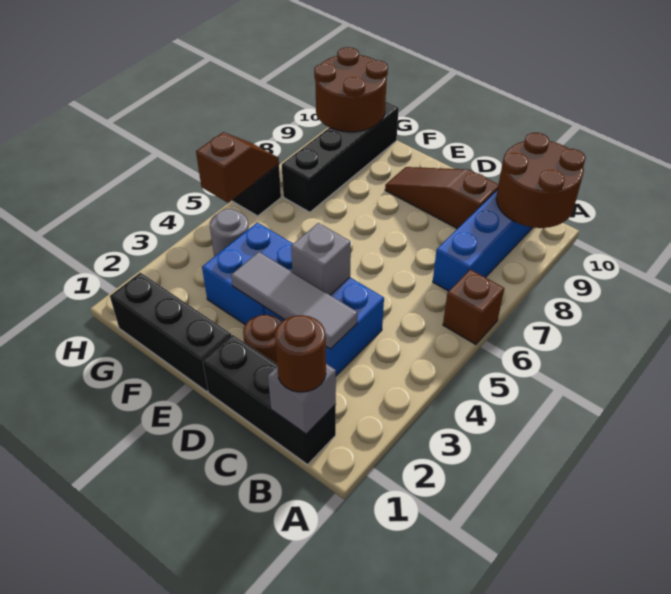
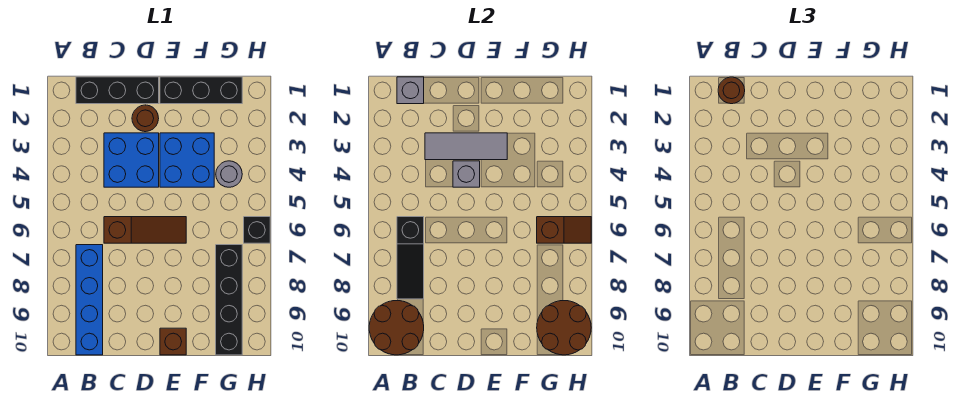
brown 1x1 brick [443,269,504,344] -> brown 1x1 brick moved to [160,328,186,355]
none -> black 1x3 slope [397,217,424,299]
brown 1x3 slope [385,167,499,229] -> brown 1x3 slope moved to [104,217,186,243]
brown 1x2 slope [196,132,279,203] -> brown 1x2 slope turned to [537,217,591,243]

